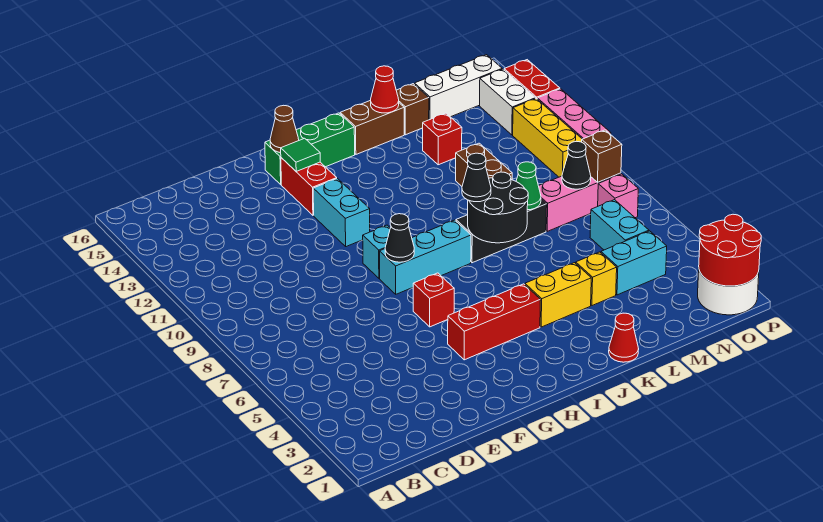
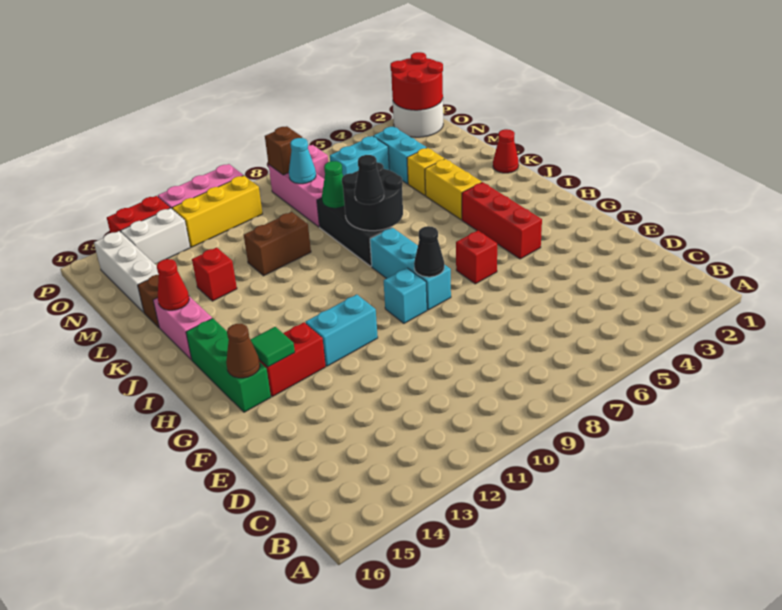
brown 1x2 brick [340,100,404,154] -> pink 1x2 brick [153,296,212,360]
black 1x1 cone [562,141,591,189] -> cyan 1x1 cone [289,138,316,184]

